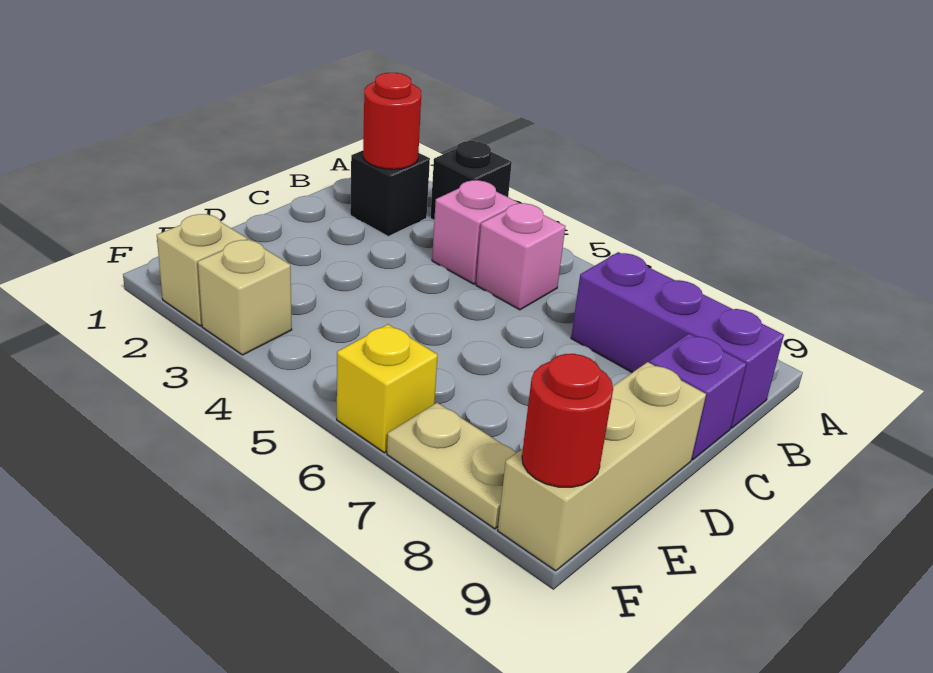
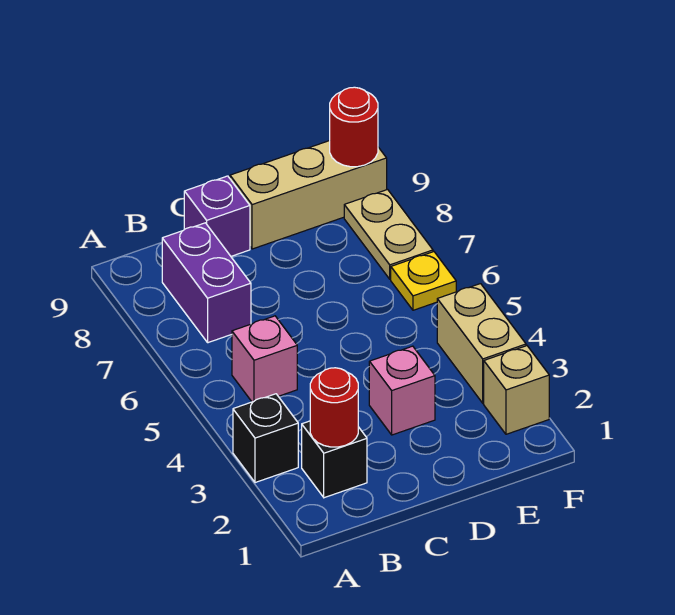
pink 1x1 brick [432,180,518,284] -> pink 1x1 brick moved to [369,346,435,435]
purple 1x3 brick [571,252,784,428] -> purple 1x2 brick [162,223,251,343]
tan 1x1 brick [198,239,292,355] -> tan 1x2 brick [437,284,526,403]
yellow 1x1 brick [337,324,438,453] -> yellow 1x1 plate [391,252,456,310]

